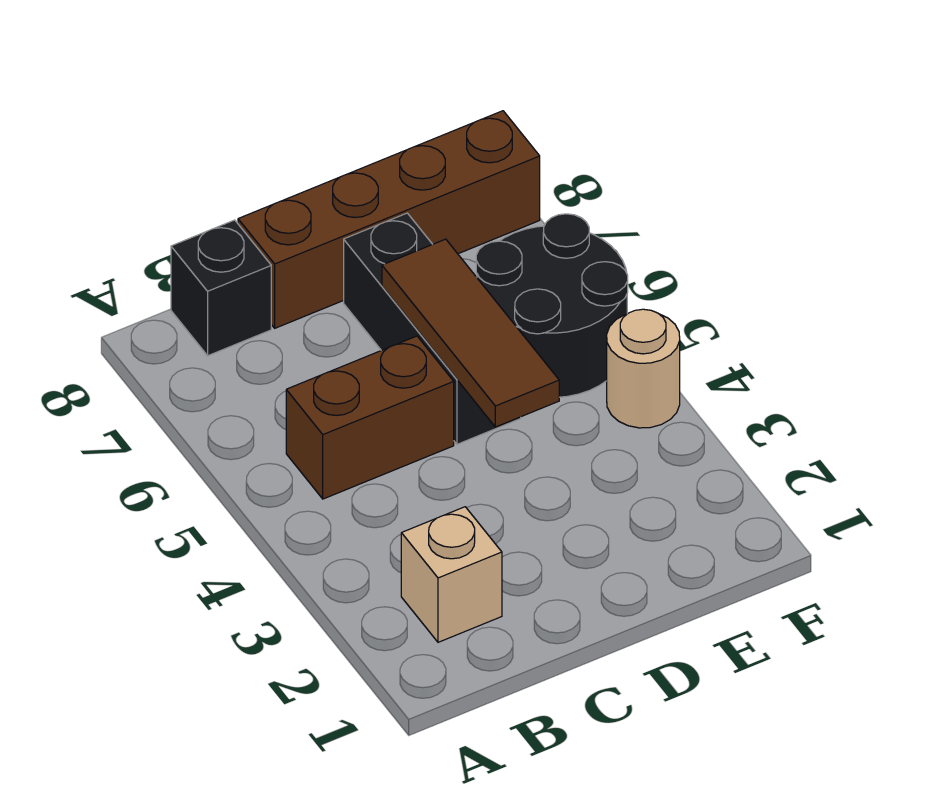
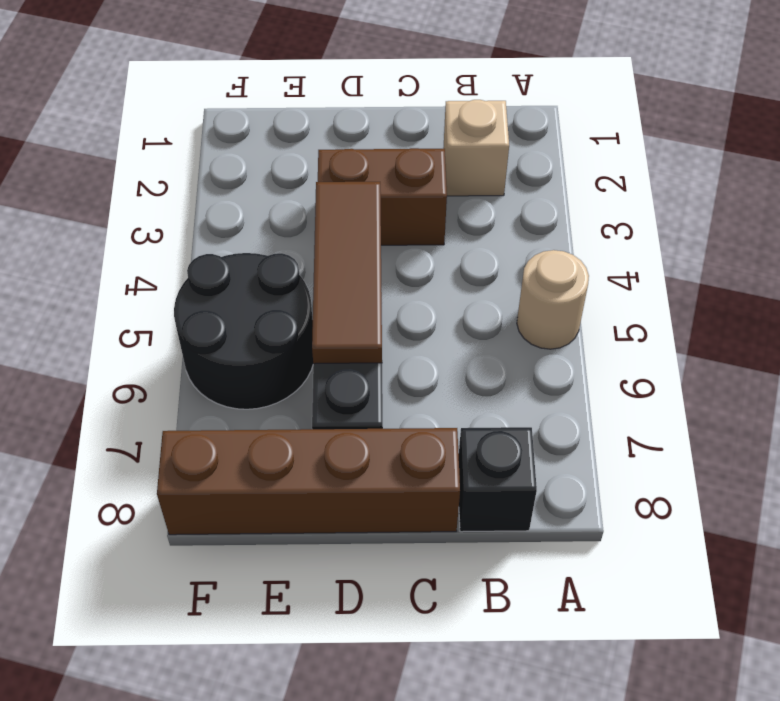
brown 1x2 brick [286,336,454,499] -> brown 1x2 brick moved to [318,148,447,245]
tan 1x1 round brick [607,309,680,428] -> tan 1x1 round brick moved to [517,250,589,349]

